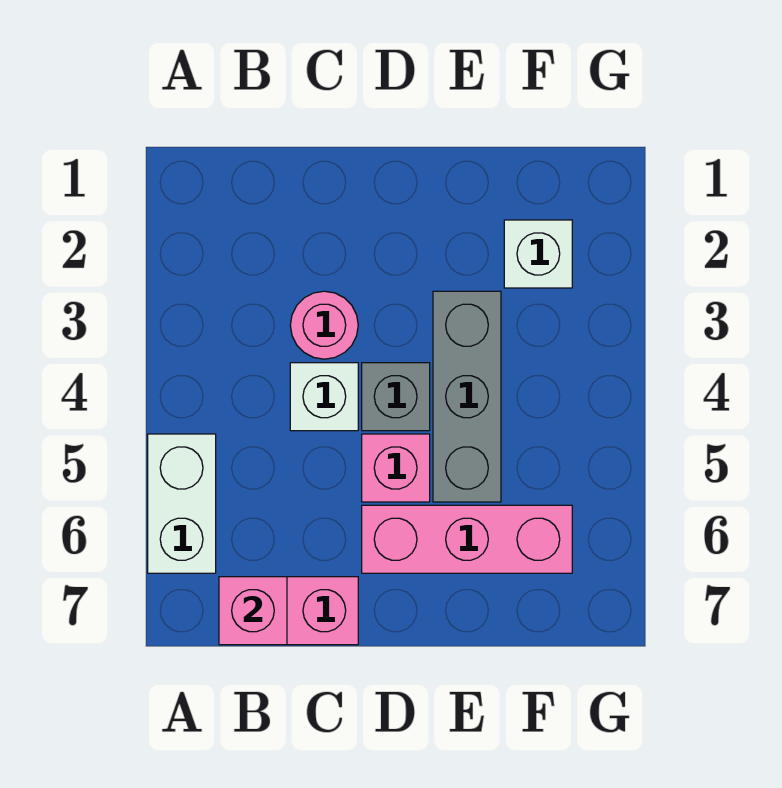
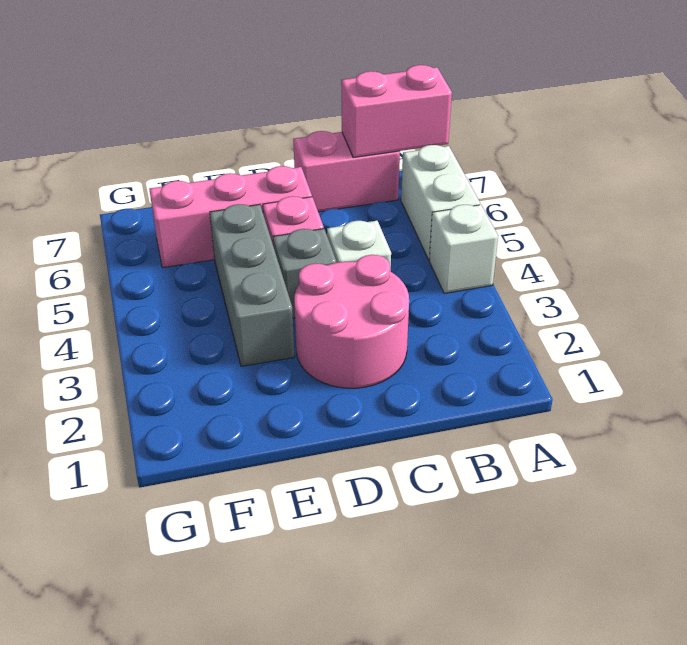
pink 1x1 brick [219,577,287,645] -> pink 1x2 brick [341,65,452,158]
pink 1x1 round brick [290,291,358,359] -> pink 2x2 round brick [294,255,409,388]
white 1x1 brick [504,220,572,288] -> white 1x1 brick moved to [429,205,498,293]

